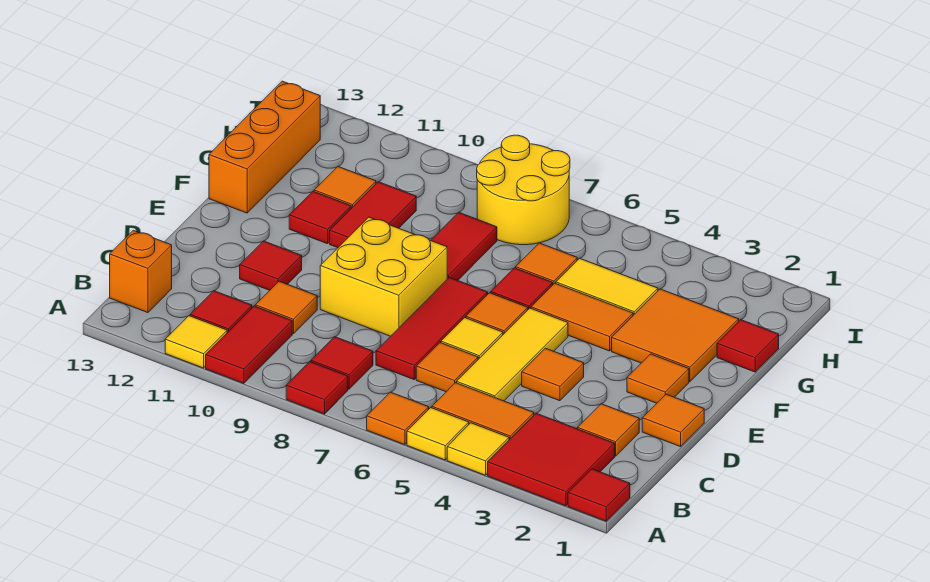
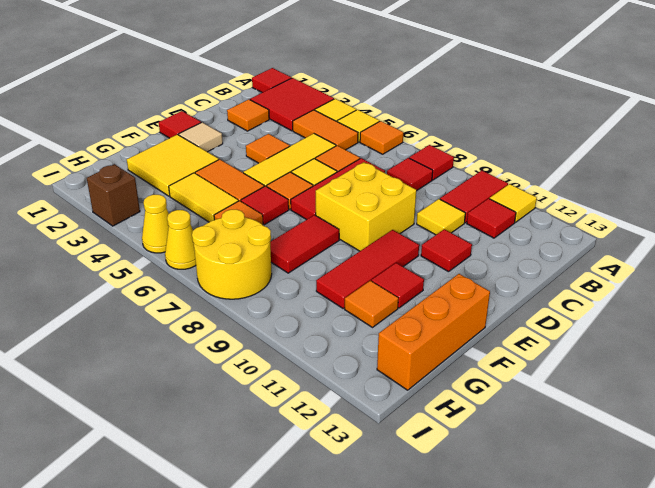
orange 1x1 brick [110,230,172,313] -> none
orange 1x1 tile [255,281,317,334] -> yellow 1x1 tile [417,199,465,235]
orange 1x1 tile [642,394,704,447] -> none
orange 1x1 tile [627,354,689,403] -> tan 1x1 tile [179,122,223,152]
orange 2x2 tile [612,289,739,382] -> yellow 2x2 tile [127,134,219,196]
red 1x2 tile [330,182,416,248] -> red 1x3 tile [316,230,419,308]
red 1x1 tile [717,320,779,372] -> red 1x1 tile moved to [159,111,201,138]
none -> brown 1x1 brick [87,164,140,226]
none -> yellow 1x1 cone [142,195,169,253]
none -> yellow 1x1 cone [165,210,196,269]

